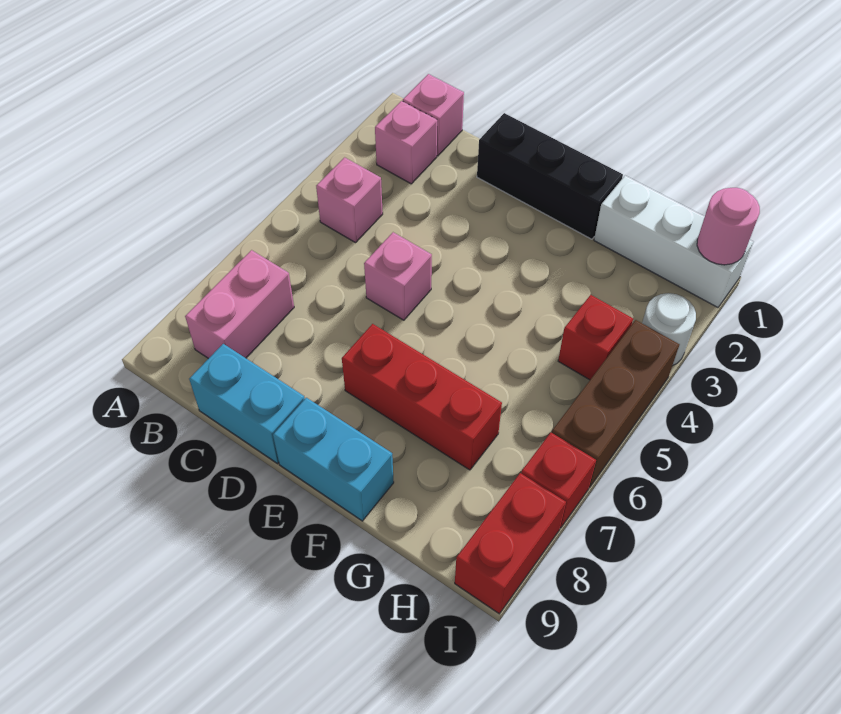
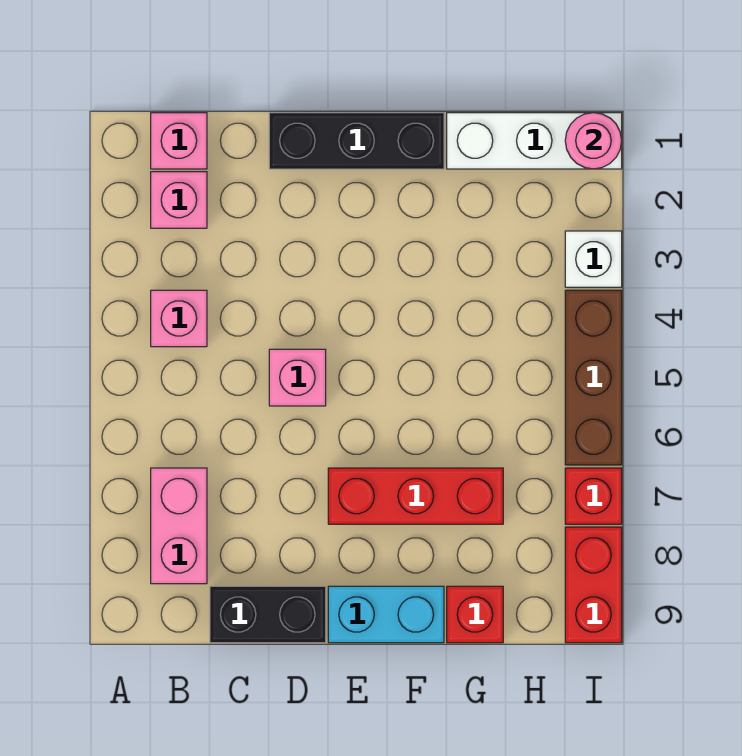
cyan 1x2 brick [189,344,305,463] -> black 1x2 brick [210,586,326,643]
red 1x1 brick [558,295,633,380] -> red 1x1 brick moved to [447,586,503,643]
white 1x1 round brick [642,293,696,365] -> white 1x1 brick [565,231,622,287]

